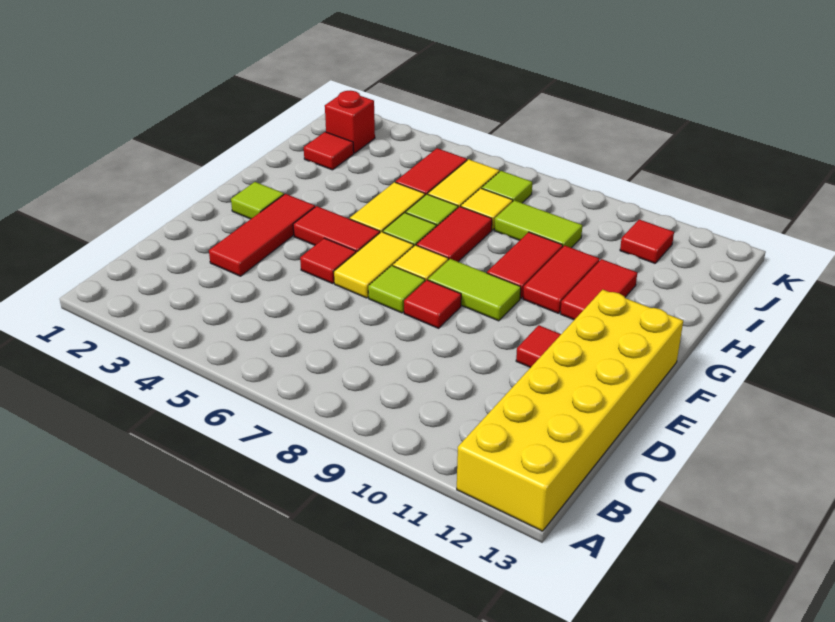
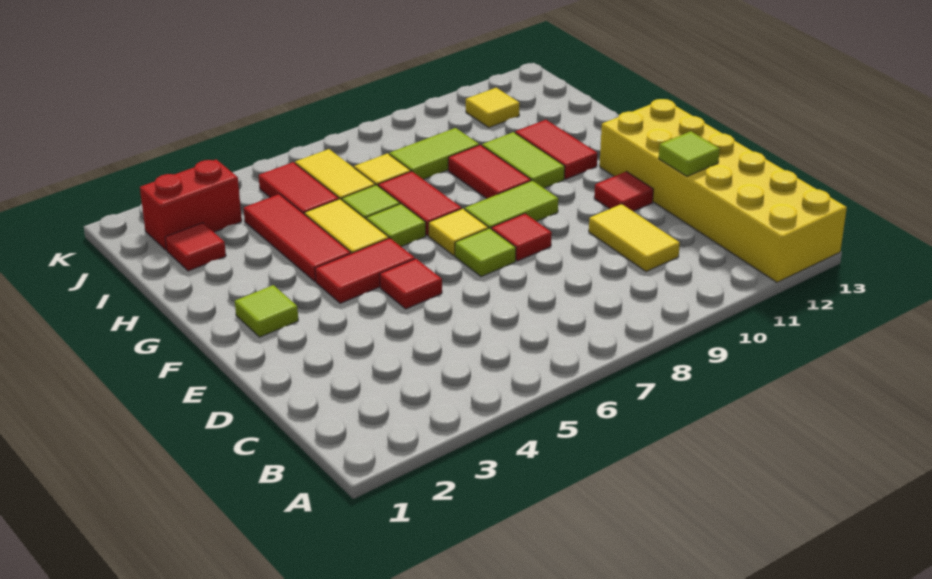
red 1x3 tile [209,194,315,276] -> red 1x3 tile moved to [244,194,351,282]
yellow 1x2 tile [334,232,414,298] -> yellow 1x2 tile moved to [589,204,680,272]
red 1x2 tile [523,245,600,313] -> lime 1x2 tile [482,132,565,188]
red 1x1 brick [325,91,375,153] -> red 1x2 brick [140,160,242,250]
lime 1x1 tile [482,171,532,203] -> lime 1x1 tile moved to [659,131,720,176]
red 1x1 tile [620,219,674,263] -> yellow 1x1 tile [466,88,520,128]

